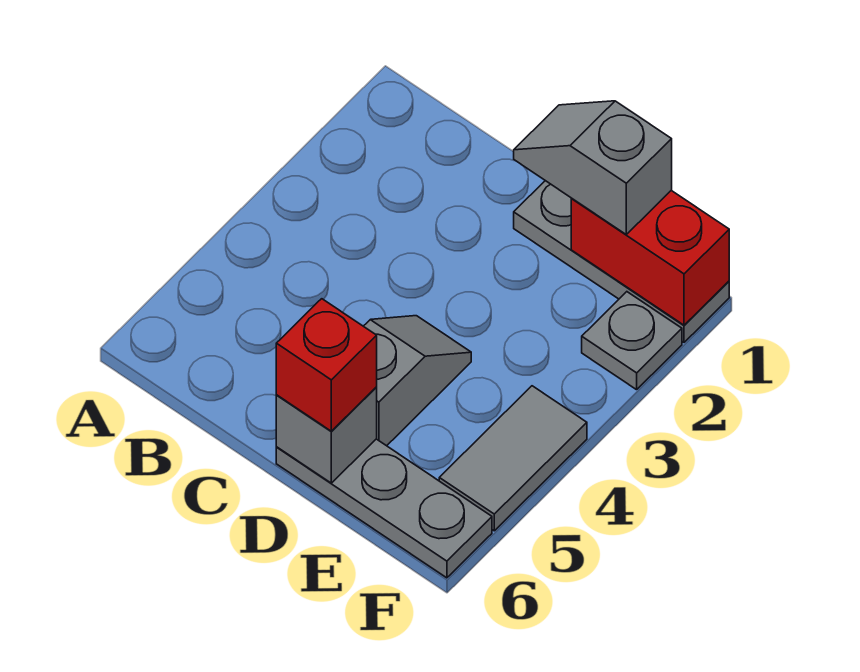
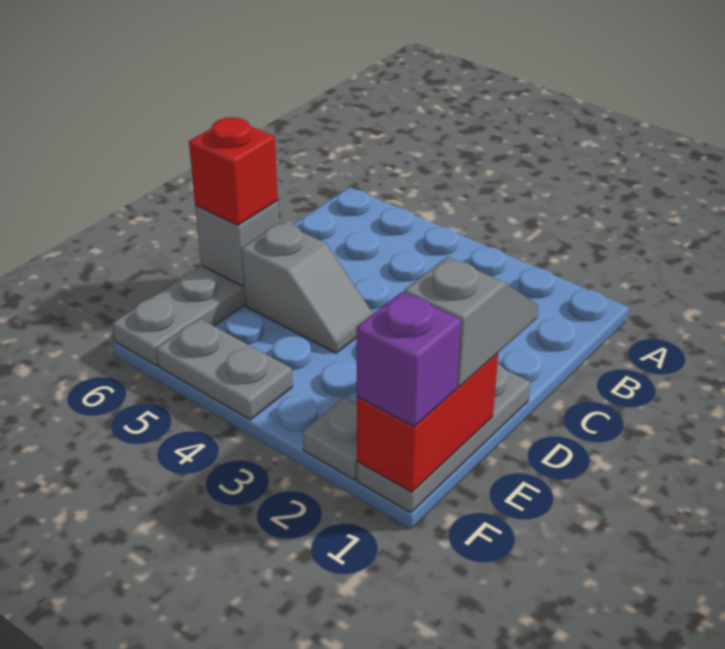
none -> purple 1x1 brick [357,292,461,427]
grey 1x2 tile [439,386,587,531] -> grey 1x2 plate [156,319,292,420]

